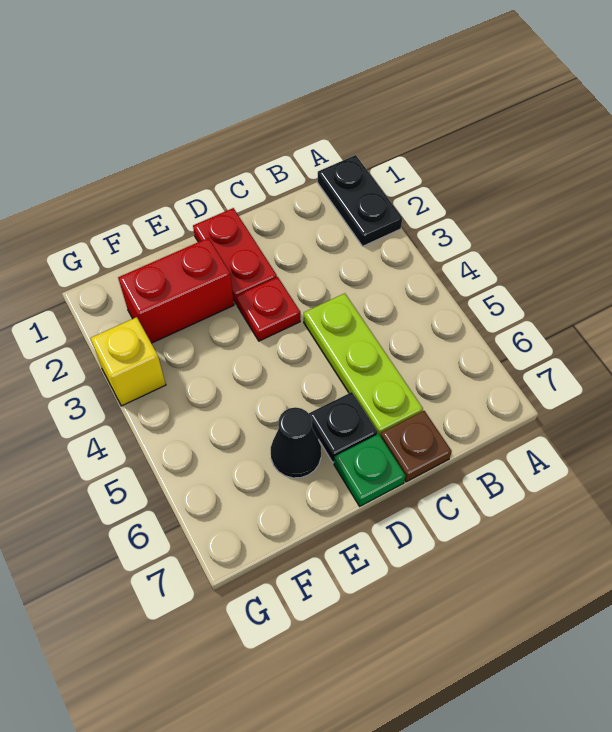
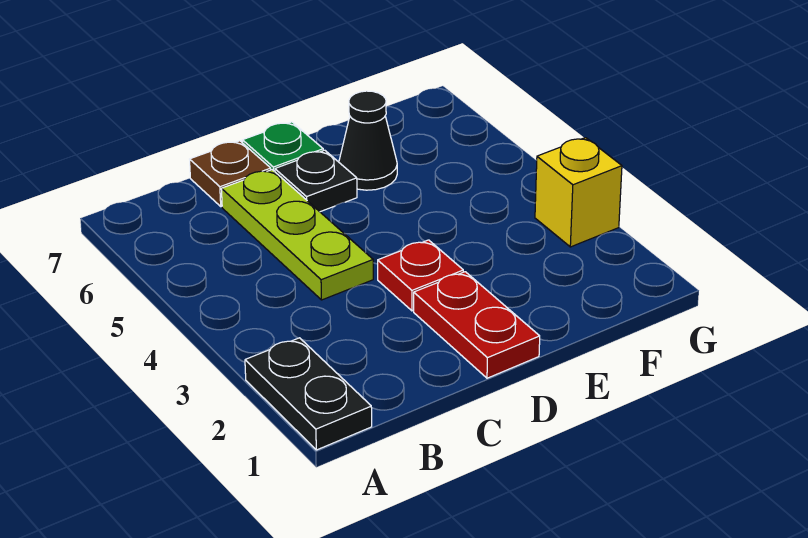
red 1x2 brick [118,238,234,343] -> none

